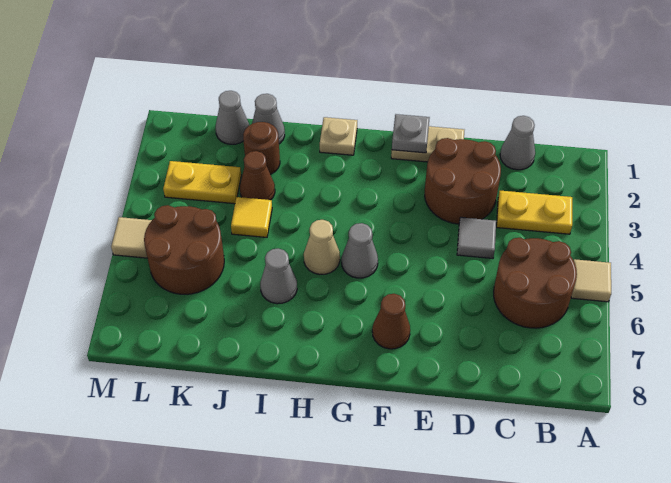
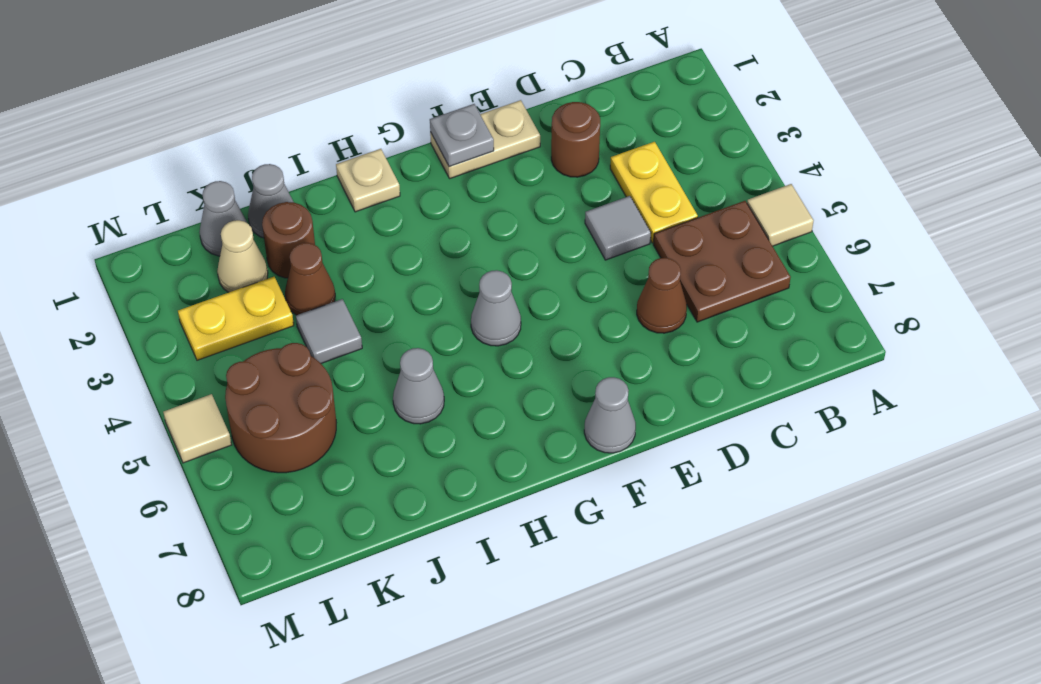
yellow 1x2 plate [497,191,572,234] -> yellow 1x2 plate turned to [610,142,698,243]
brown 2x2 round brick [494,238,577,328] -> brown 2x2 plate [653,201,791,322]
grey 1x1 cone [500,116,535,170] -> grey 1x1 cone moved to [584,377,636,453]
brown 2x2 round brick [425,138,501,224] -> brown 1x1 round brick [551,102,600,177]
brown 1x1 cone [372,294,410,349] -> brown 1x1 cone moved to [637,258,687,333]
tan 1x1 cone [304,220,340,274] -> tan 1x1 cone moved to [217,220,268,292]
yellow 1x1 tile [231,197,272,237] -> grey 1x1 tile [296,299,362,363]

